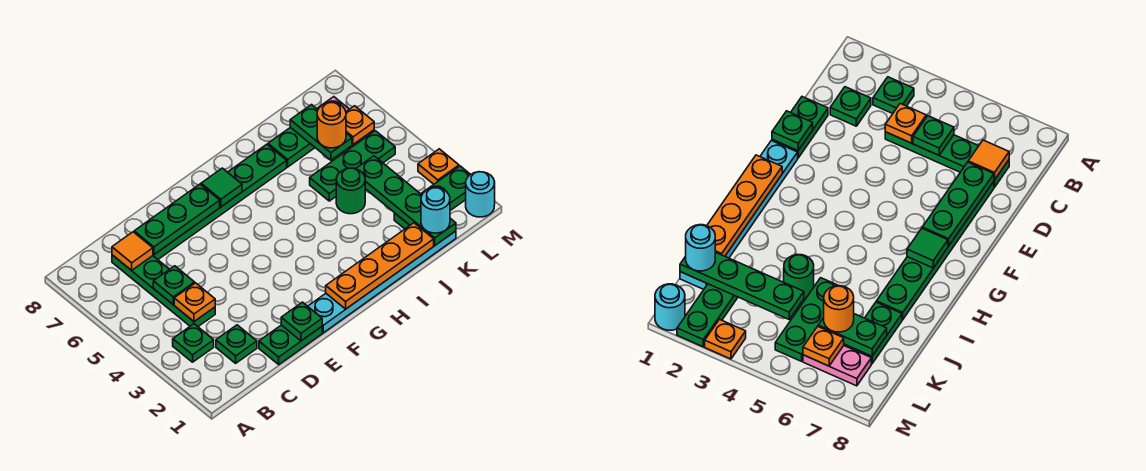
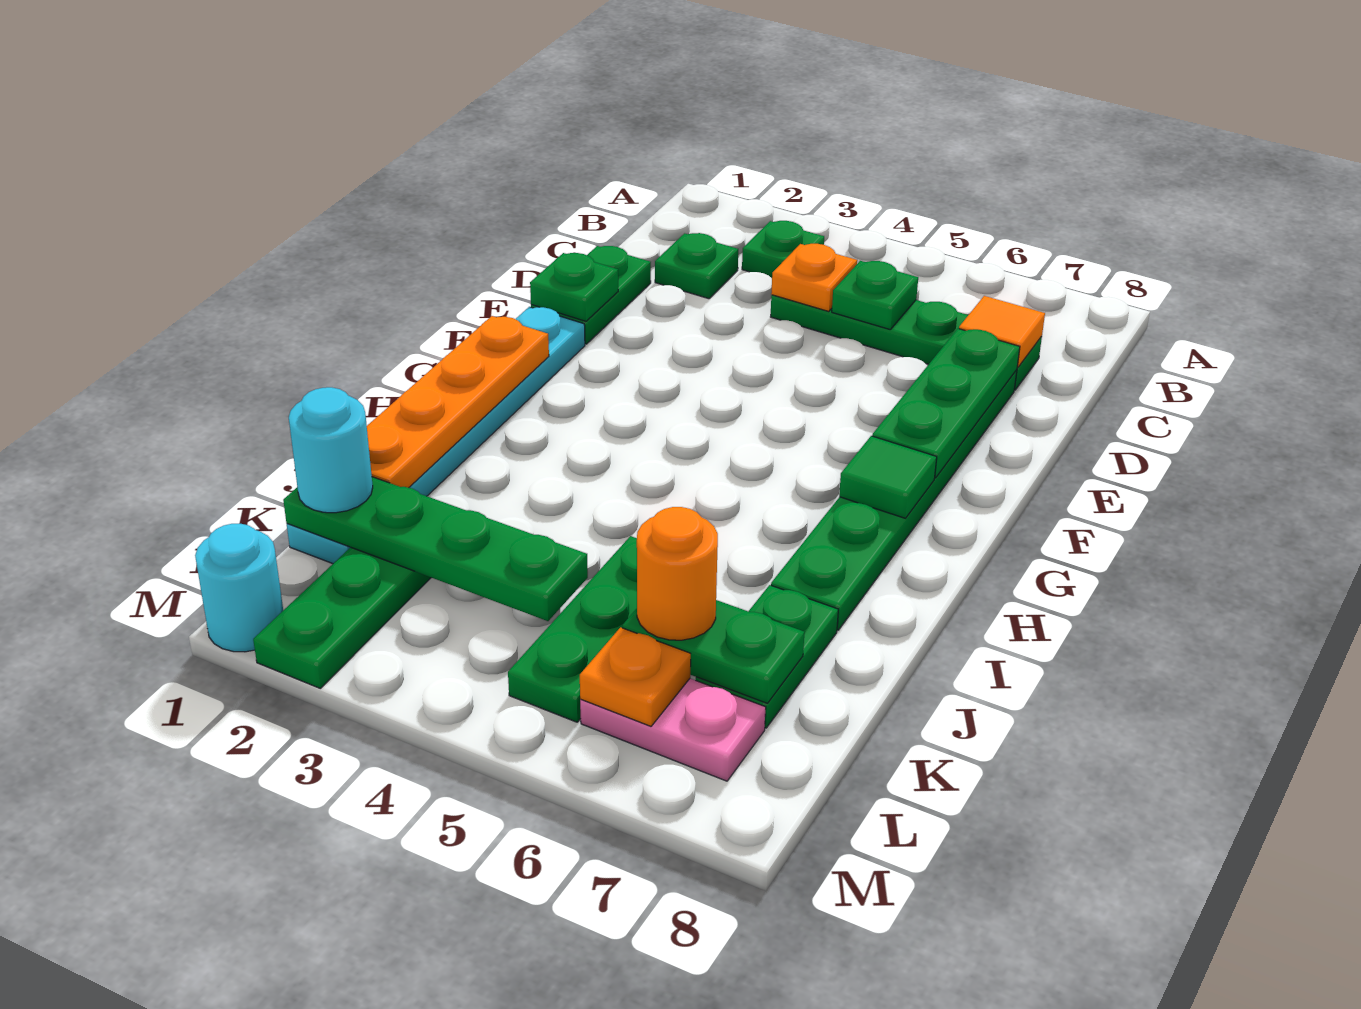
green 1x1 round brick [336,168,365,214] -> none
orange 1x1 plate [418,149,459,184] -> none

